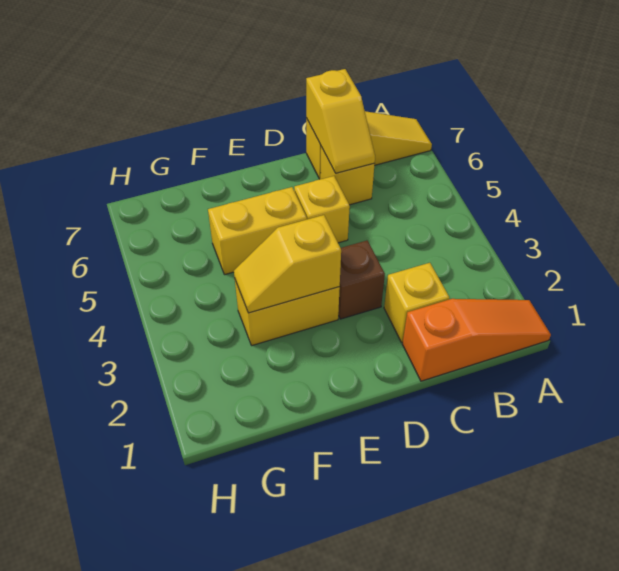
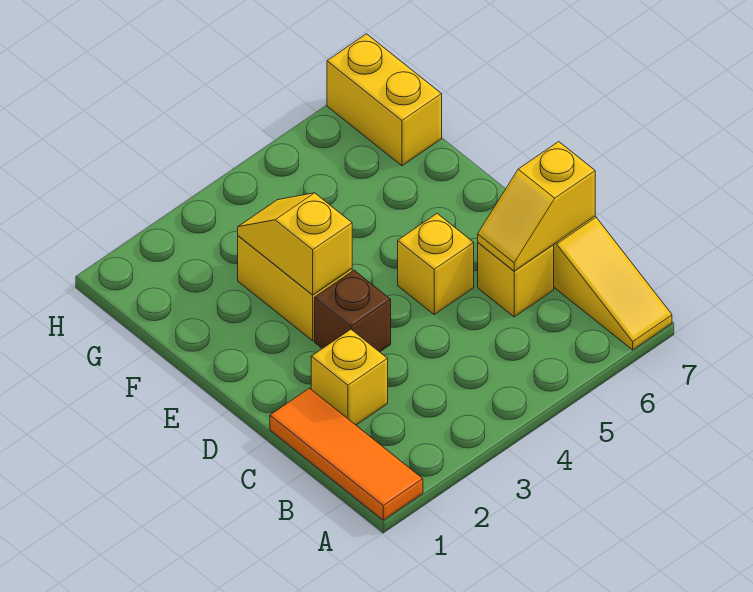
orange 1x3 slope [402,299,551,381] -> orange 1x3 tile [270,388,423,520]
yellow 1x2 brick [208,187,307,275] -> yellow 1x2 brick moved to [327,34,442,166]

